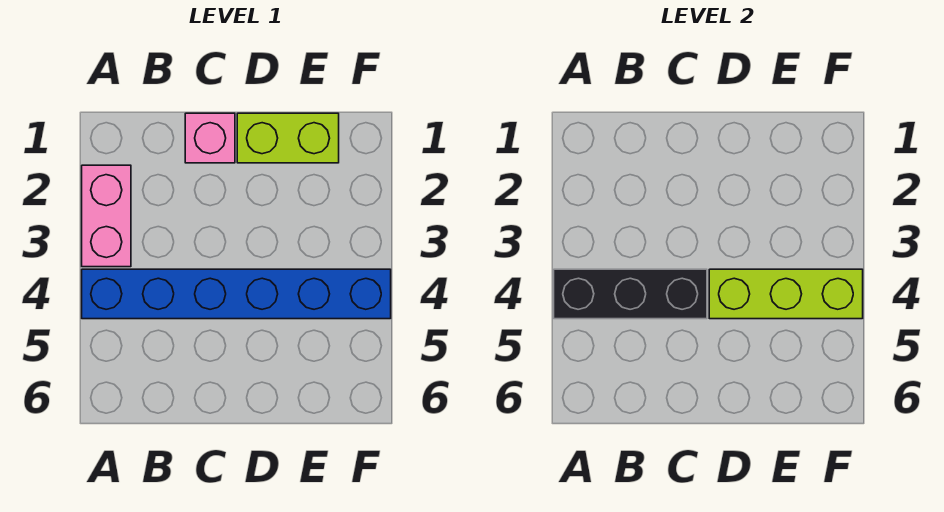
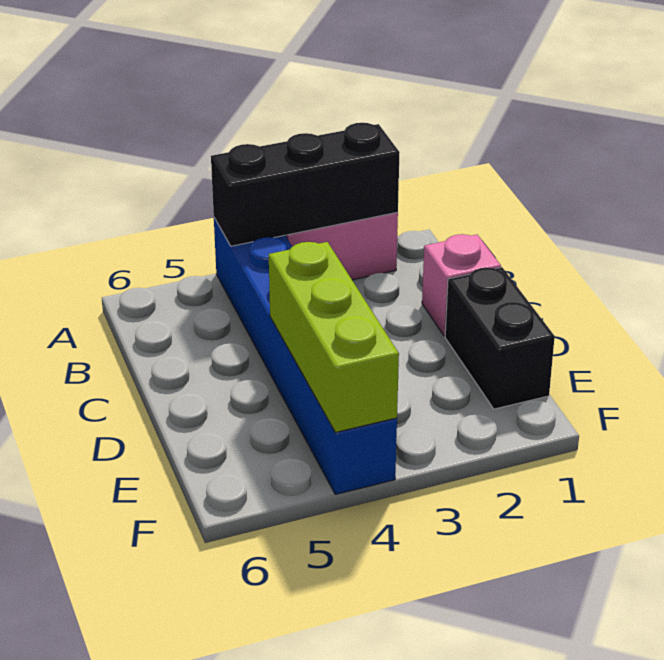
black 1x3 brick [554,269,707,319] -> black 1x3 brick turned to [211,123,400,246]
lime 1x2 brick [237,113,339,163] -> black 1x2 brick [445,267,555,409]

